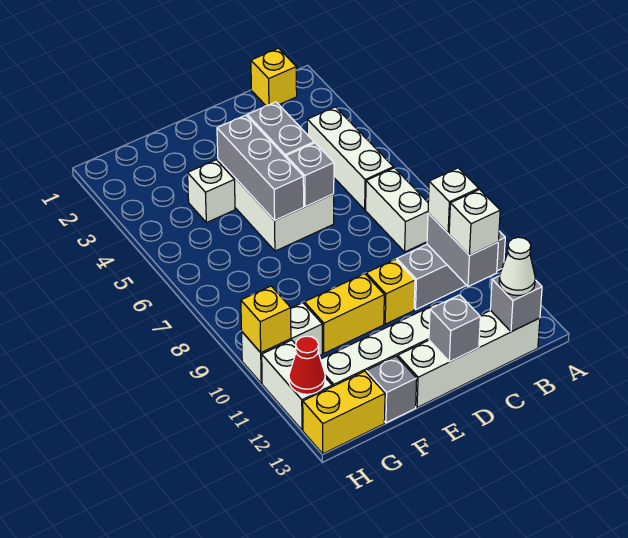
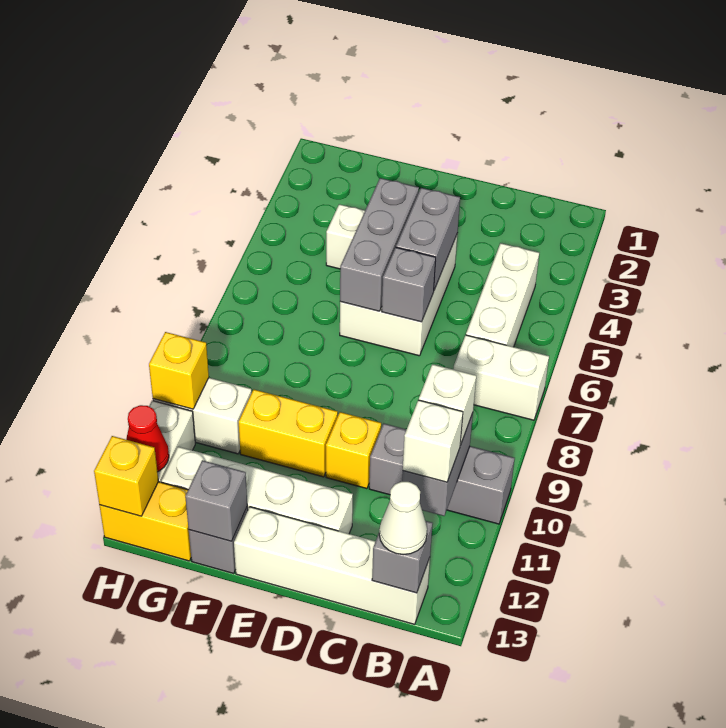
yellow 1x1 brick [251,48,297,106] -> yellow 1x1 brick moved to [94,436,158,516]
white 1x2 brick [366,168,428,252] -> white 1x2 brick turned to [453,335,549,420]
grey 1x1 brick [429,295,480,362] -> grey 1x1 brick moved to [185,460,247,541]

